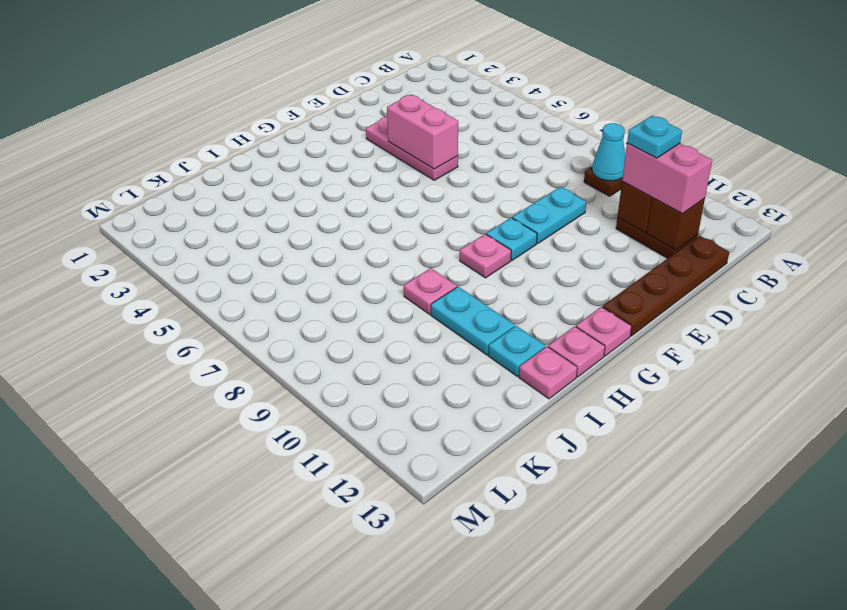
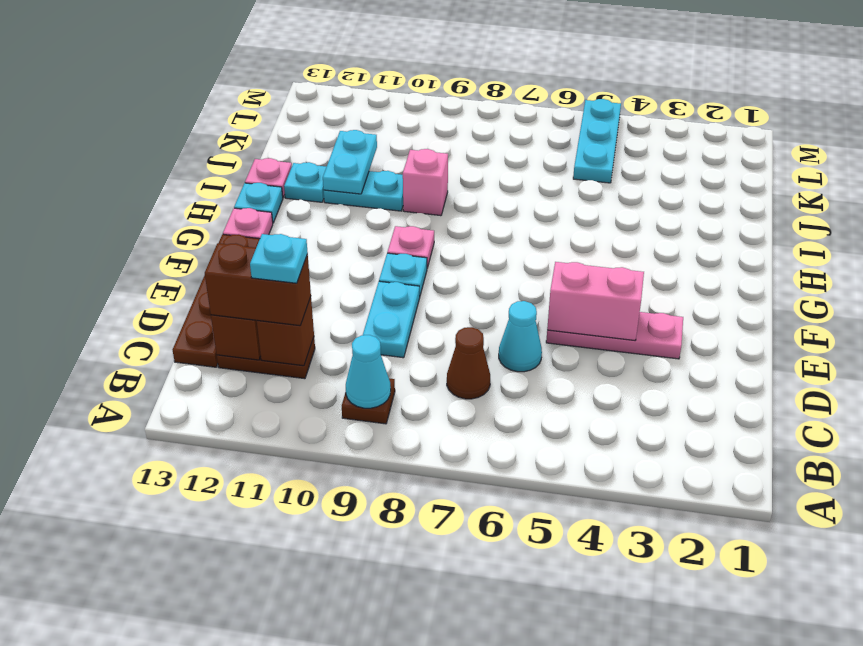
none -> brown 1x1 cone [447,327,490,399]
pink 1x2 brick [622,143,712,213] -> brown 1x2 brick [205,243,311,326]
none -> cyan 1x1 cone [499,301,542,372]
pink 1x1 plate [548,326,605,377] -> cyan 1x1 plate [234,183,283,223]
pink 1x1 plate [404,268,457,314] -> pink 1x1 brick [403,149,448,216]
none -> cyan 1x2 plate [323,130,377,194]
none -> cyan 1x3 plate [573,99,621,183]

